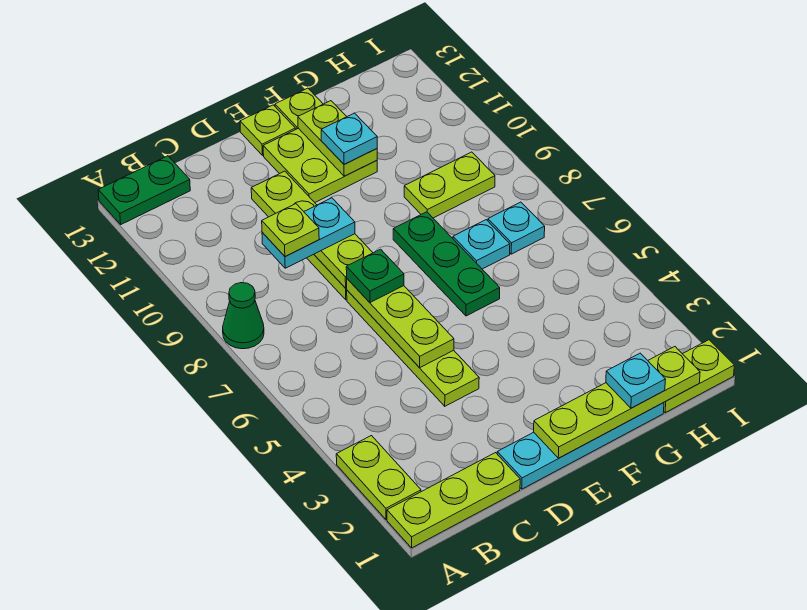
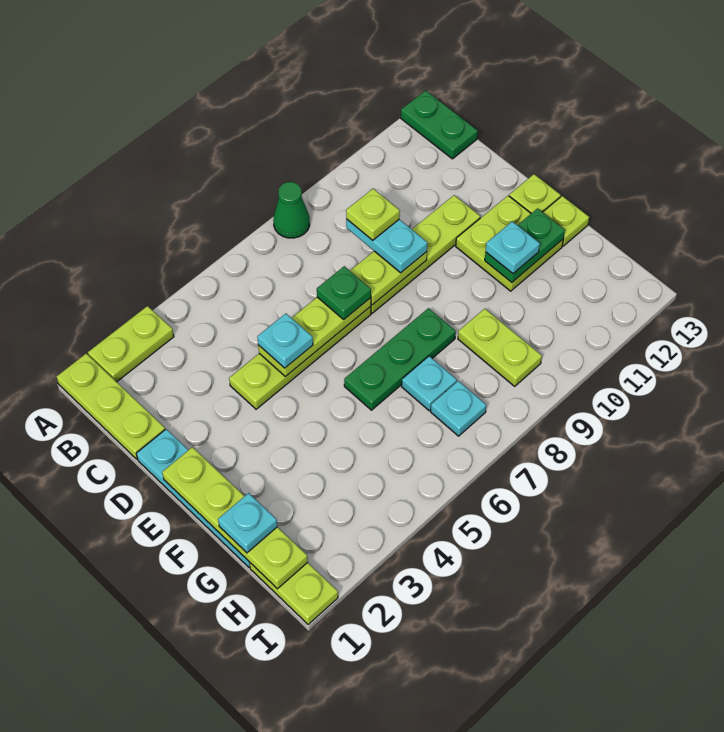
none -> cyan 1x1 plate [257,314,313,368]
lime 1x2 plate [298,101,377,176] -> green 1x2 plate [485,208,565,282]

